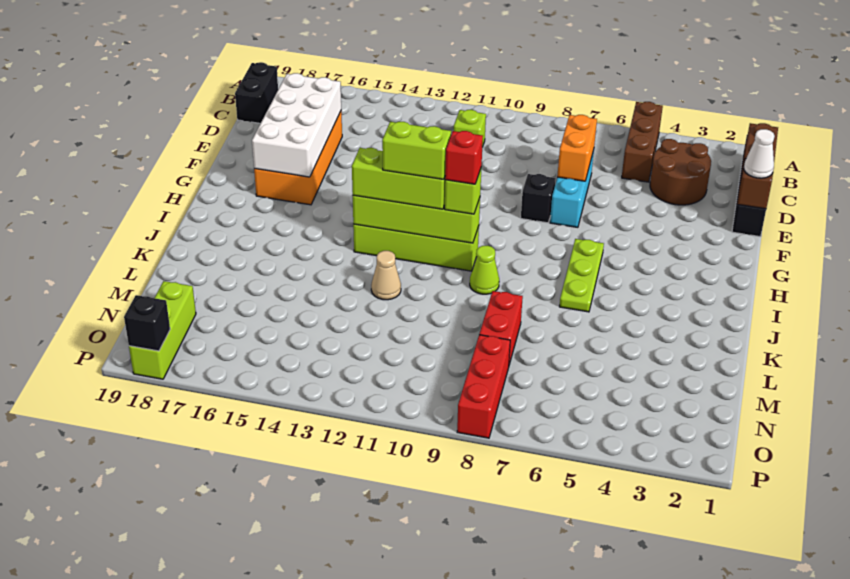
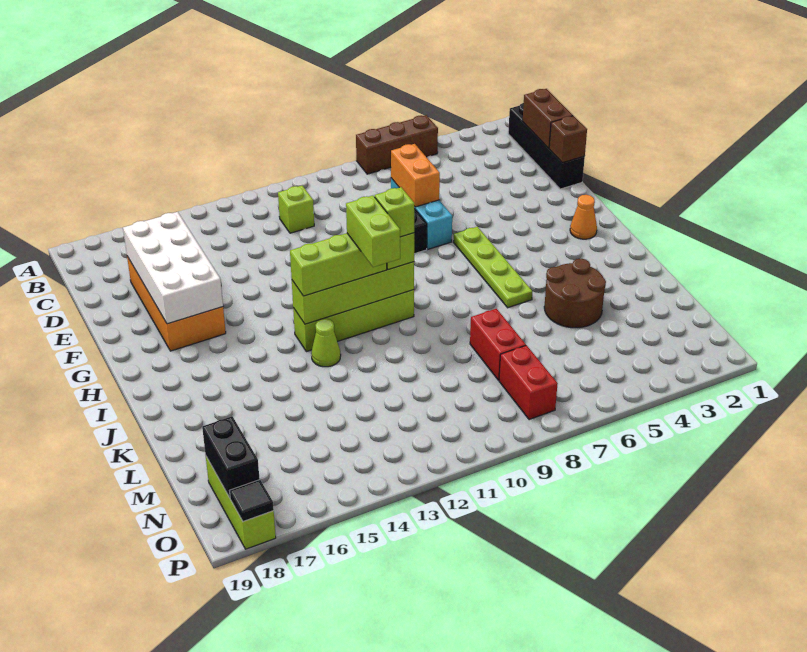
brown 1x3 brick [622,102,663,182] -> brown 1x3 brick turned to [356,115,438,174]
black 1x2 brick [235,62,278,123] -> black 1x2 brick moved to [202,416,260,498]
brown 2x2 round brick [650,139,711,205] -> brown 2x2 round brick moved to [544,259,606,328]
white 1x1 cone [744,129,774,178] -> none
none -> orange 1x1 cone [570,195,597,239]
lime 1x3 plate [559,239,604,312] -> lime 1x4 plate [453,227,533,308]
red 1x1 brick [445,131,483,184] -> lime 1x1 brick [375,187,414,237]
lime 1x2 brick [382,122,451,179] -> lime 1x2 brick turned to [346,196,400,267]
lime 1x1 cone [470,246,499,294] -> lime 1x1 cone moved to [311,319,341,367]
tan 1x1 cone [371,251,401,300] -> none
red 1x3 brick [457,335,510,438] -> red 1x2 brick [499,345,558,420]
black 1x1 brick [124,295,170,351] -> black 1x1 tile [230,480,274,522]

